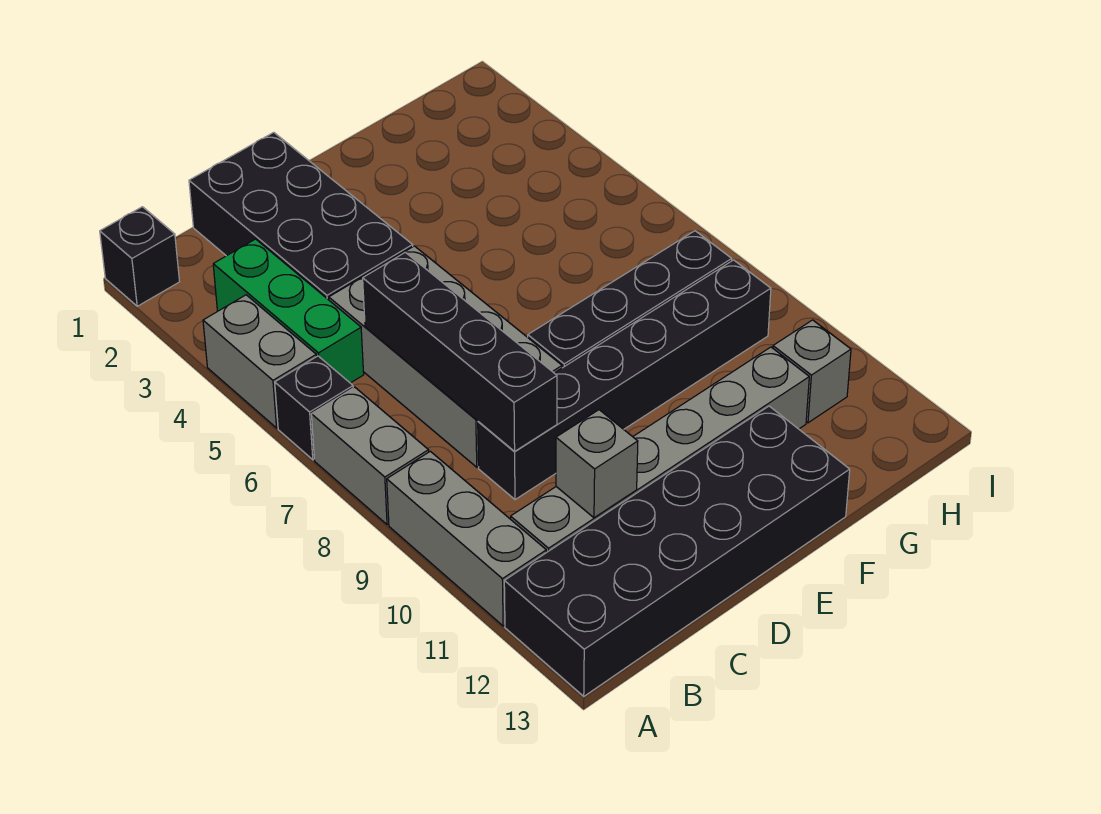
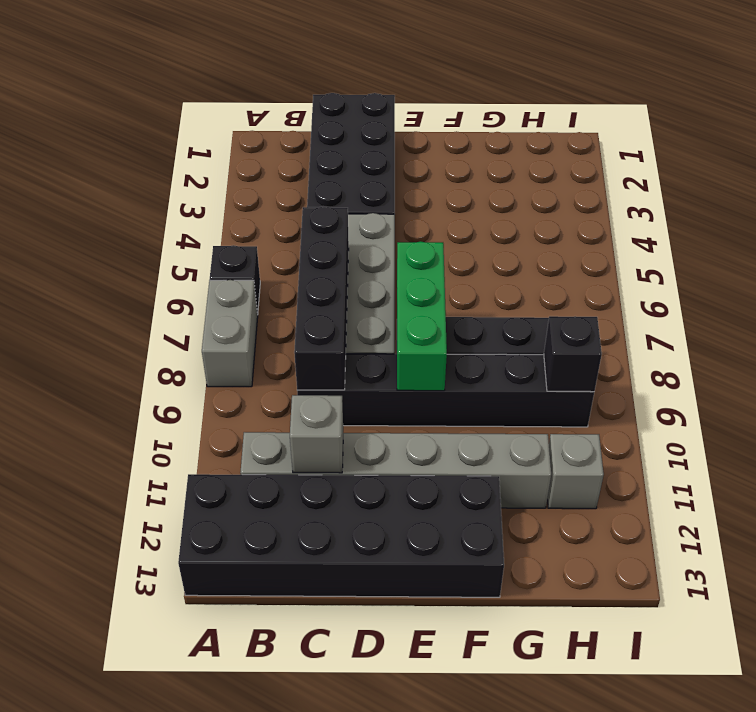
black 1x1 brick [100,207,180,306] -> black 1x1 brick moved to [544,316,602,392]
grey 1x2 brick [203,295,316,428] -> none
grey 1x3 brick [387,451,546,626] -> none
green 1x3 brick [213,239,364,383] -> green 1x3 brick moved to [397,241,447,391]

